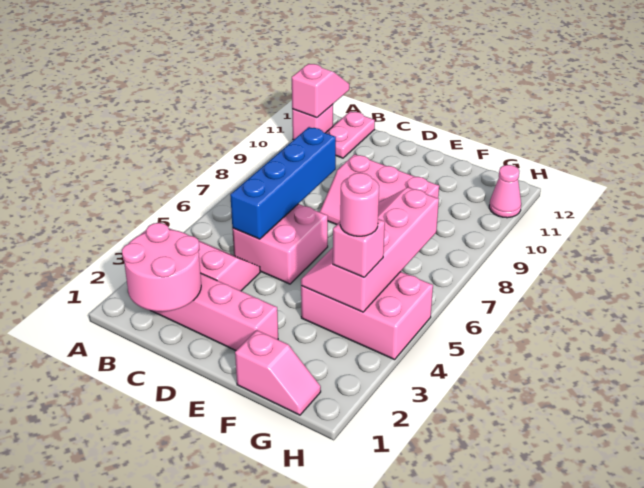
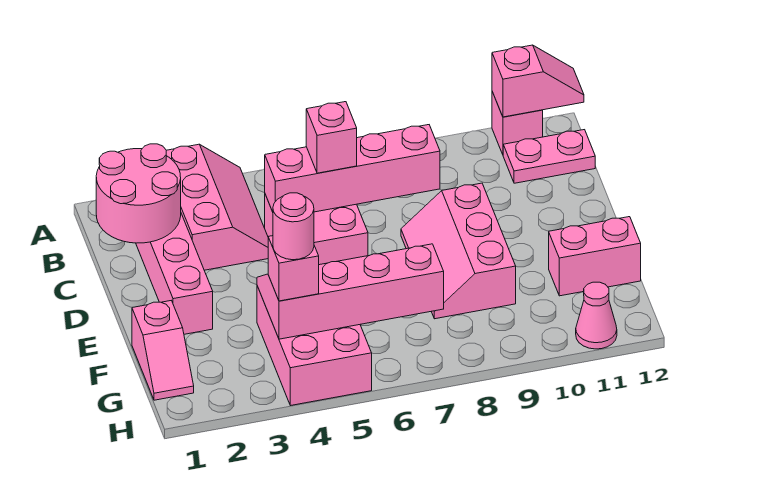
blue 1x4 brick [230,127,336,239] -> pink 1x4 brick [265,125,440,212]
none -> pink 1x1 brick [306,102,357,173]
none -> pink 1x2 brick [549,217,641,296]

